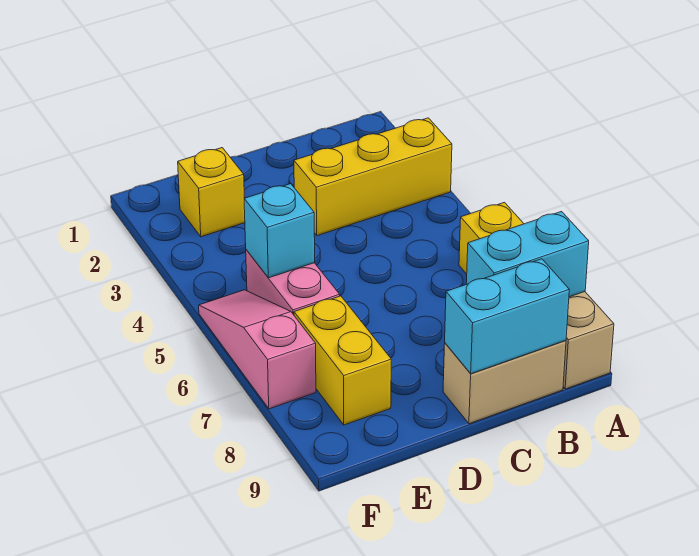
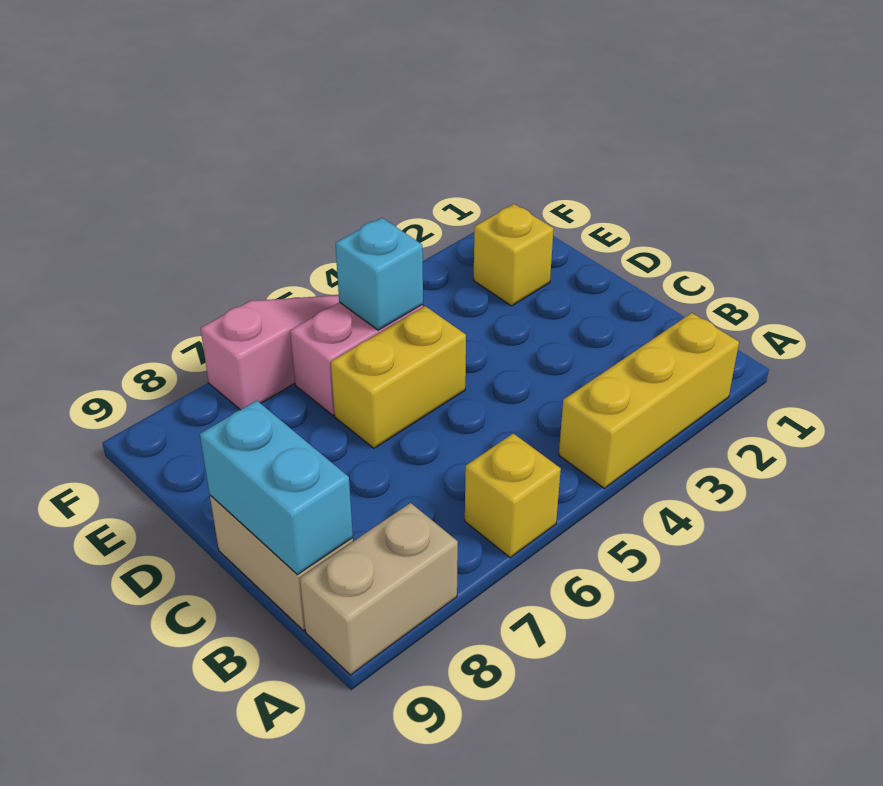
yellow 1x3 brick [294,118,452,236] -> yellow 1x3 brick turned to [559,313,739,488]
cyan 1x2 brick [466,212,589,297] -> none
yellow 1x2 brick [294,296,391,425] -> yellow 1x2 brick moved to [331,306,466,448]

